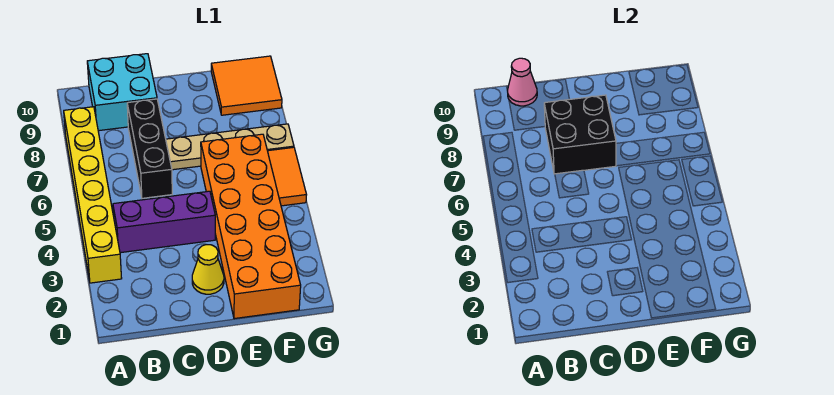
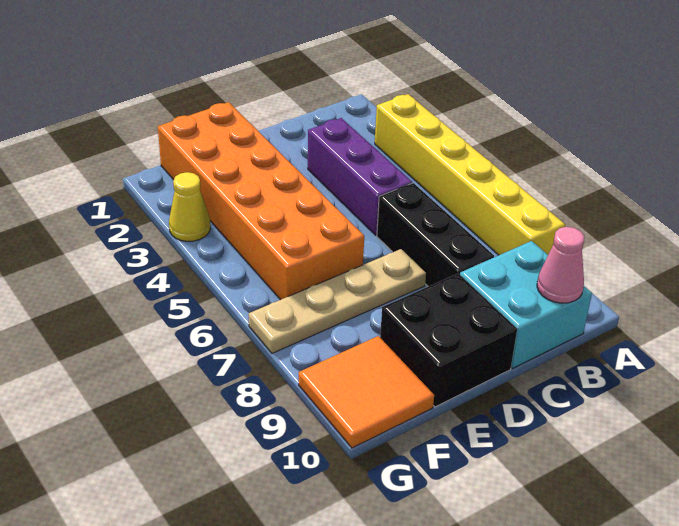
purple 1x3 brick [113,191,215,253] -> purple 1x3 brick turned to [308,118,412,235]
black 2x2 brick [544,95,616,174] -> black 2x2 brick moved to [380,273,517,407]
yellow 1x1 cone [192,245,224,294] -> yellow 1x1 cone moved to [169,172,210,241]
orange 1x2 tile [268,147,306,206] -> none

